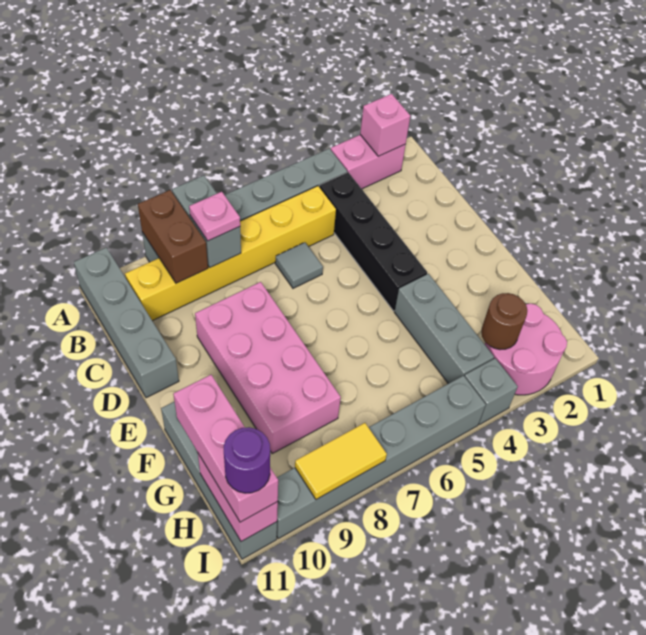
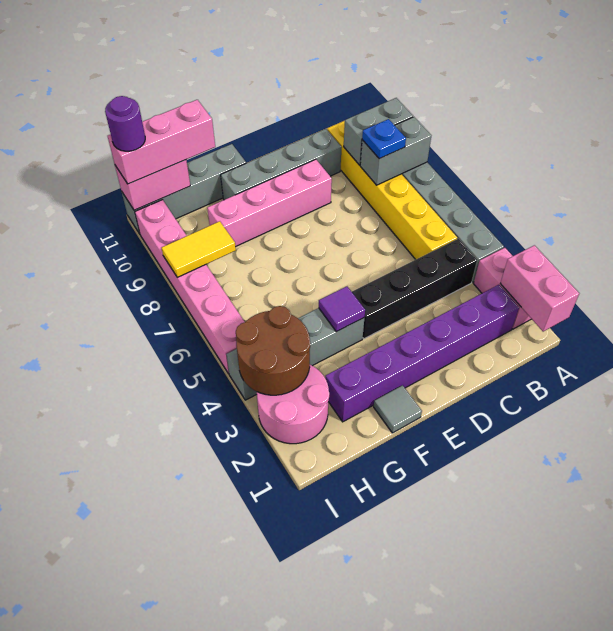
pink 1x1 brick [360,94,410,156] -> pink 1x2 brick [500,245,579,332]
brown 1x2 brick [138,190,208,283] -> grey 1x2 brick [344,98,413,165]
grey 1x4 brick [74,247,179,398] -> grey 1x4 brick moved to [221,129,342,200]
none -> purple 1x6 brick [325,285,519,422]
pink 1x1 plate [189,192,240,241] -> blue 1x1 plate [362,119,406,159]
grey 1x1 tile [275,242,323,288] -> grey 1x1 tile moved to [374,385,422,433]
pink 2x4 brick [195,282,341,454] -> pink 1x4 brick [207,159,332,247]
none -> purple 1x1 tile [319,286,365,332]
brown 1x1 round brick [481,293,527,350] -> brown 2x2 round brick [236,306,310,395]
grey 1x6 brick [277,375,486,539] -> pink 1x6 brick [135,200,245,374]
yellow 1x2 tile [295,423,387,499] -> yellow 1x2 tile turned to [162,221,236,278]

